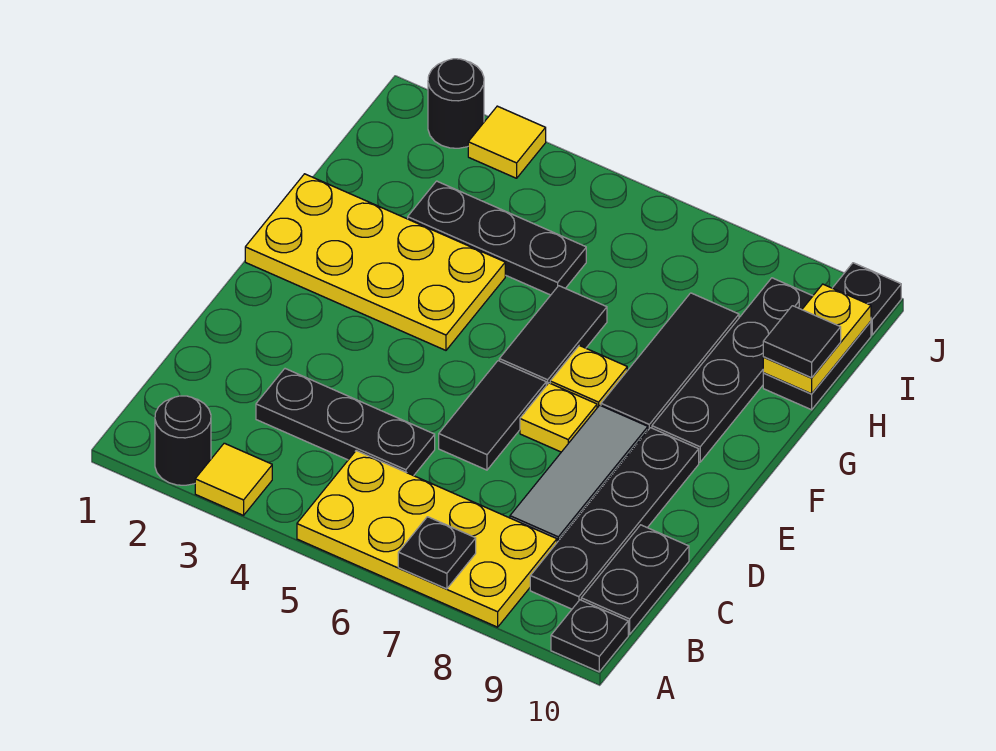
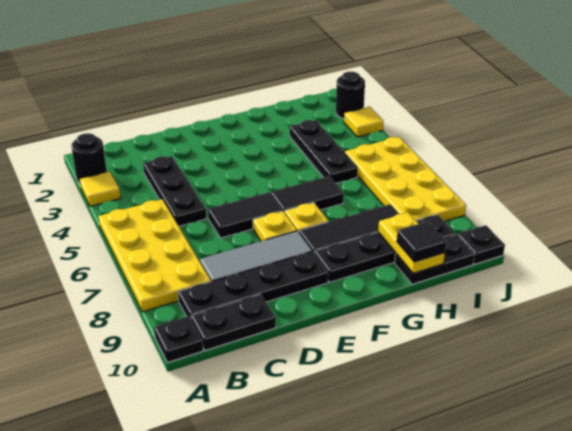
black 1x1 plate [398,517,476,589] -> none
yellow 2x4 plate [245,174,505,350] -> yellow 2x4 plate moved to [345,137,466,221]
yellow 1x2 plate [763,284,871,394] -> yellow 1x2 plate turned to [378,213,445,273]

